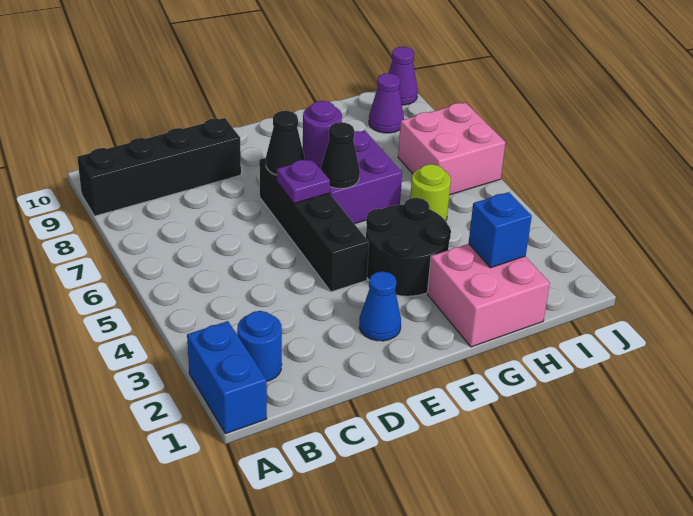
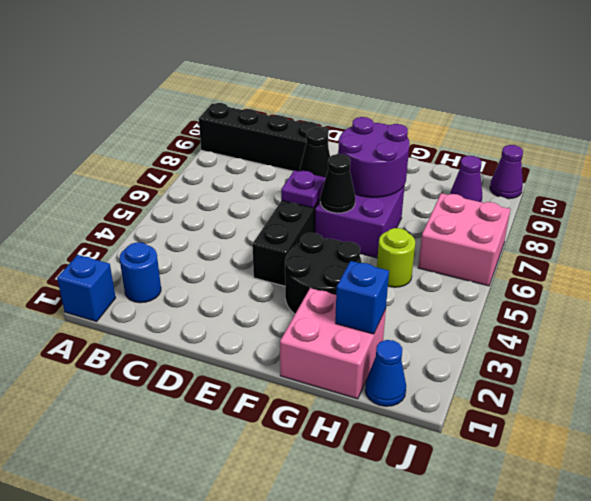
blue 1x2 brick [187,321,267,434] -> blue 1x1 brick [57,255,116,321]
blue 1x1 cone [359,272,401,341] -> blue 1x1 cone moved to [365,340,406,406]
purple 1x1 round brick [303,101,342,166] -> purple 2x2 round brick [338,117,410,197]

